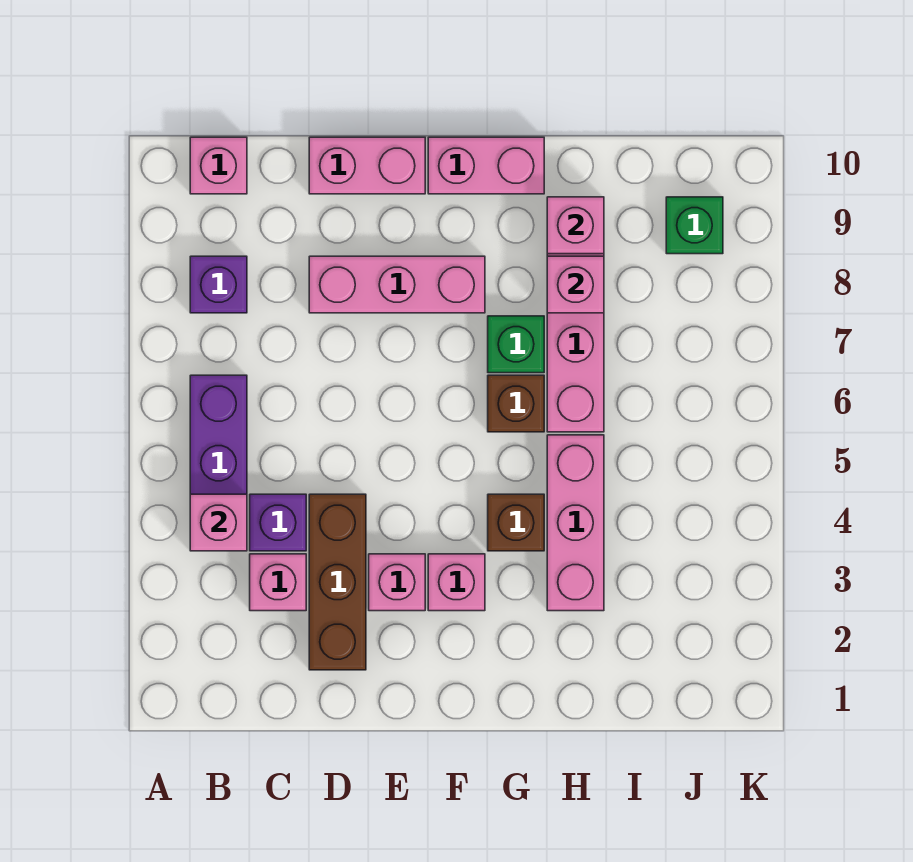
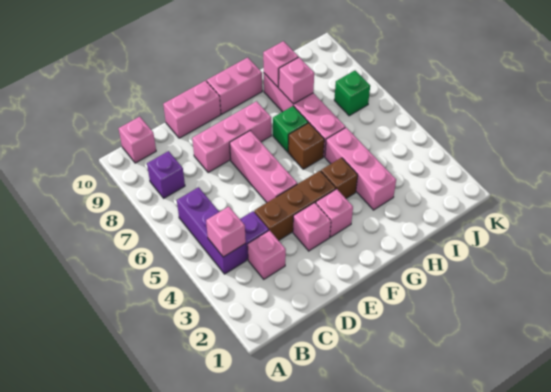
brown 1x3 brick [309,494,366,670] -> brown 1x3 brick turned to [254,171,336,241]
none -> pink 1x3 brick [230,131,297,202]
green 1x1 brick [666,197,723,254] -> green 1x1 brick moved to [334,71,370,116]

